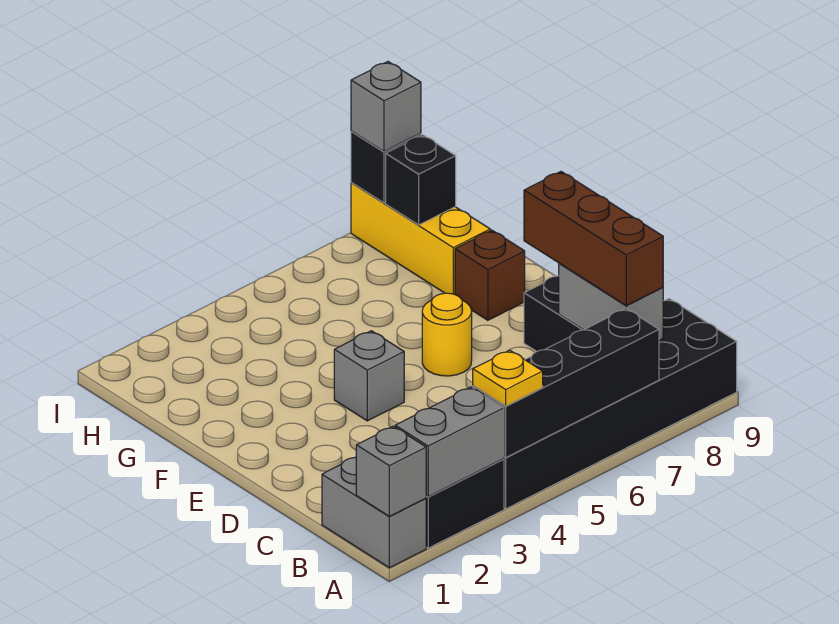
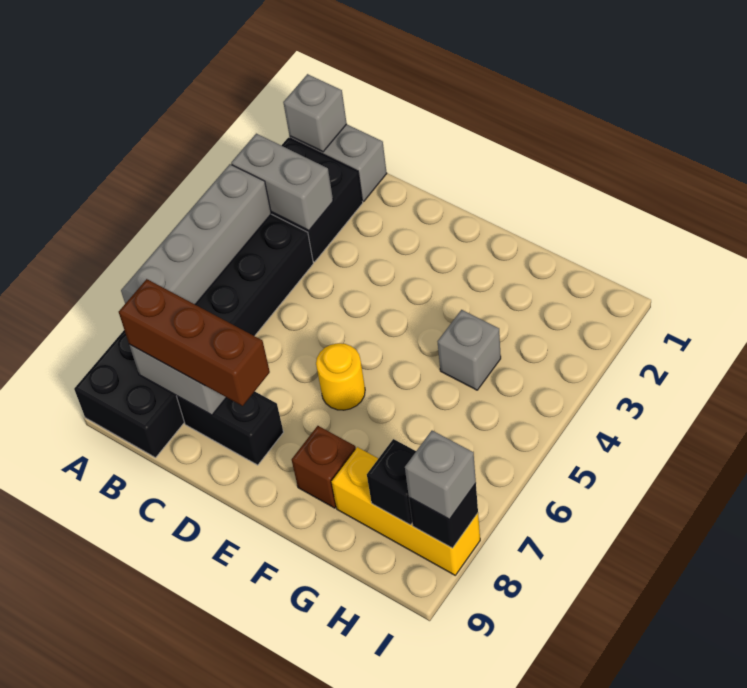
grey 1x2 brick [395,387,504,497] -> grey 1x2 brick turned to [231,134,333,231]
black 1x4 brick [473,309,659,457] -> grey 1x4 brick [121,164,271,304]
yellow 1x1 plate [473,350,543,406] -> none
grey 1x1 brick [334,331,404,421] -> grey 1x1 brick moved to [437,310,501,390]

